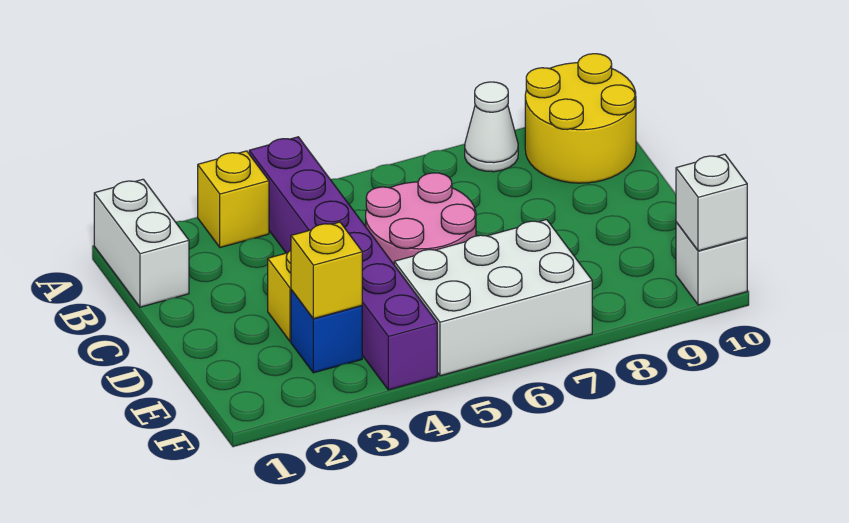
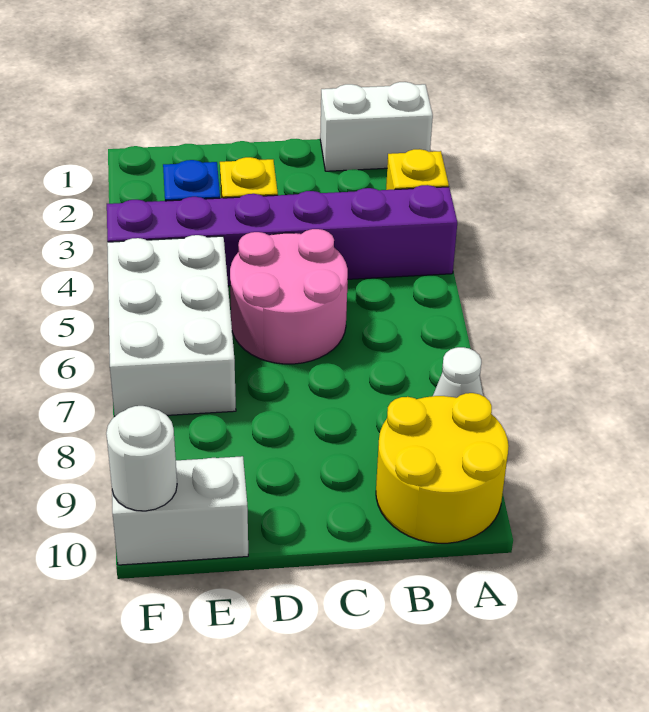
yellow 1x1 brick [291,222,362,319] -> none
white 1x1 brick [676,222,747,305] -> white 1x2 brick [112,456,248,565]
white 1x1 brick [676,154,747,251] -> white 1x1 round brick [106,406,177,511]

